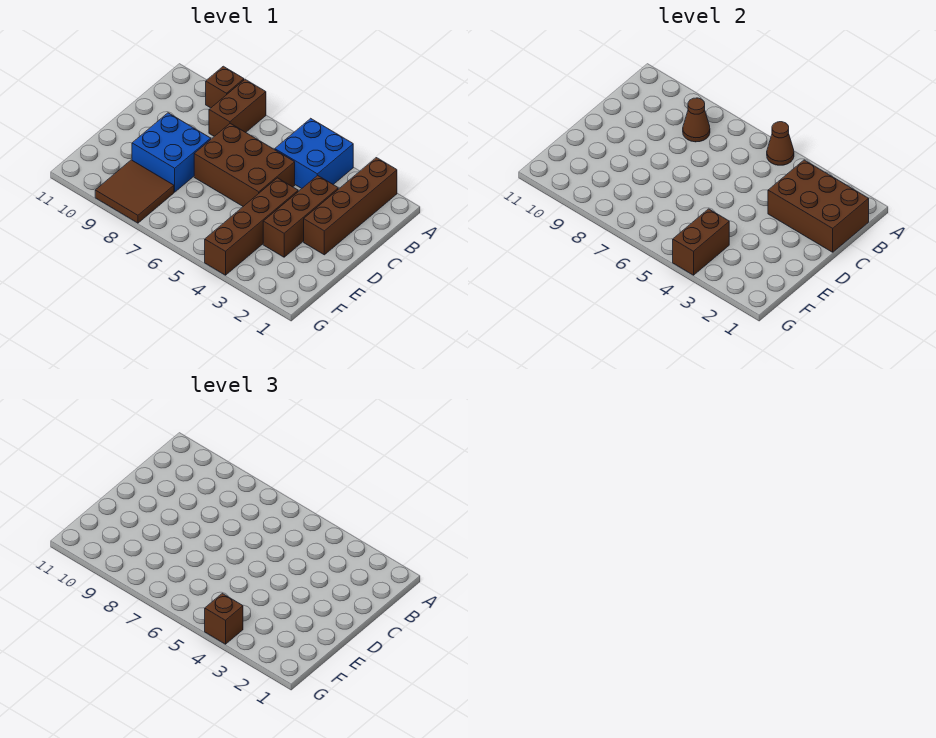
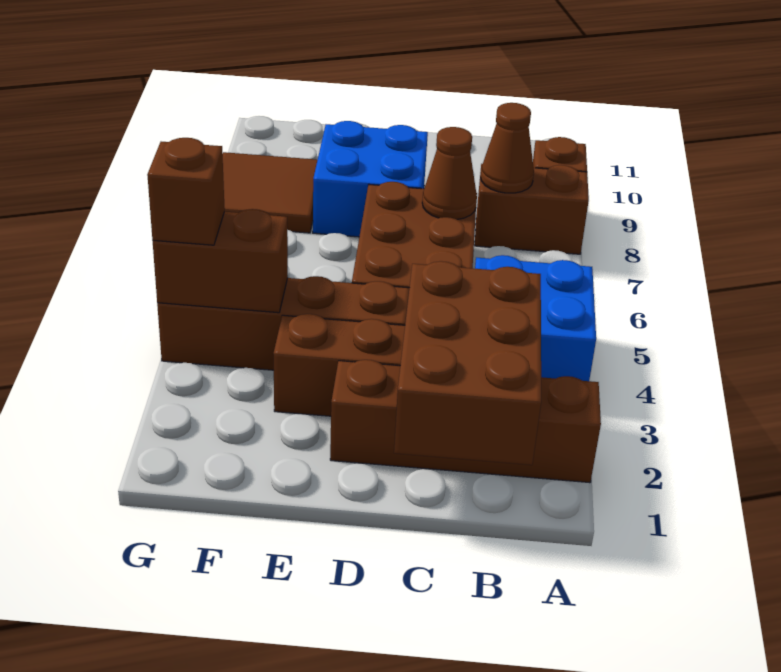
brown 1x1 cone [767,122,794,165] -> brown 1x1 cone moved to [422,127,477,220]

